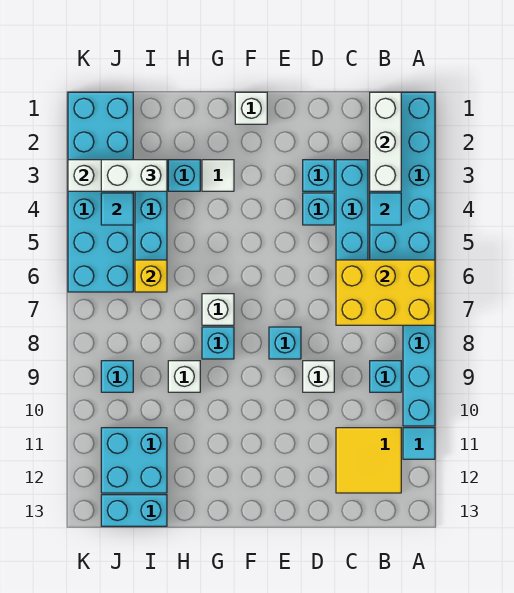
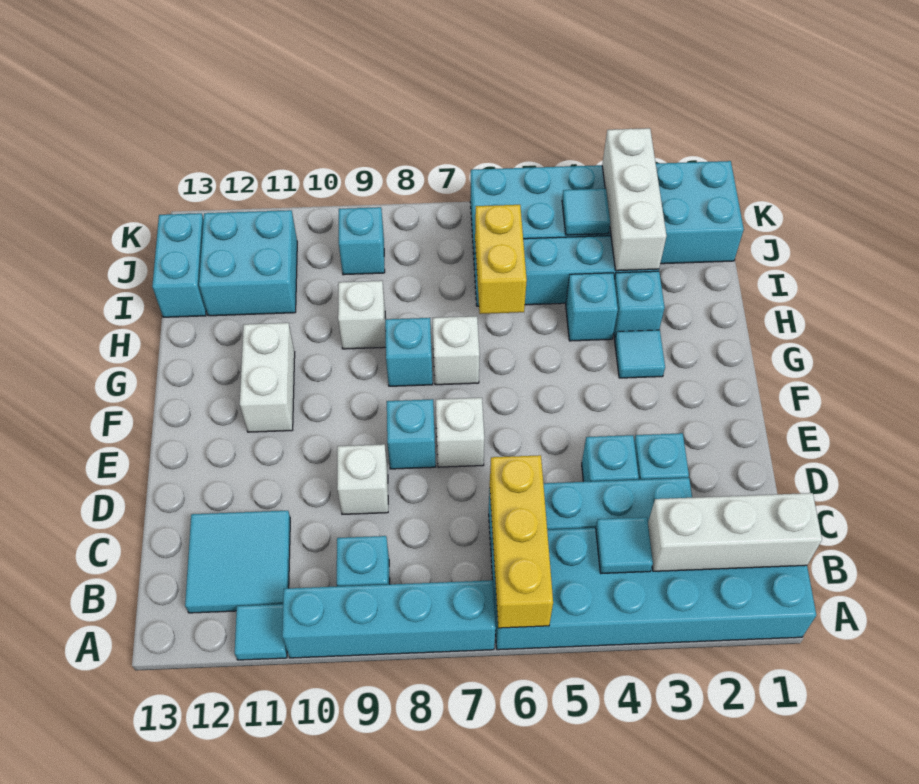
yellow 2x3 brick [336,260,435,325] -> yellow 1x3 brick [490,455,553,628]
yellow 2x2 tile [336,428,401,493] -> cyan 2x2 tile [185,511,290,613]
white 1x1 brick [235,92,267,124] -> white 1x1 brick moved to [436,398,484,467]
white 1x1 tile [202,160,234,191] -> cyan 1x1 tile [615,330,665,378]
none -> cyan 1x1 brick [566,273,618,341]
white 1x2 brick [101,160,167,191] -> white 1x2 brick moved to [240,323,295,432]
yellow 1x1 brick [135,260,167,292] -> yellow 1x2 brick [475,205,527,314]

